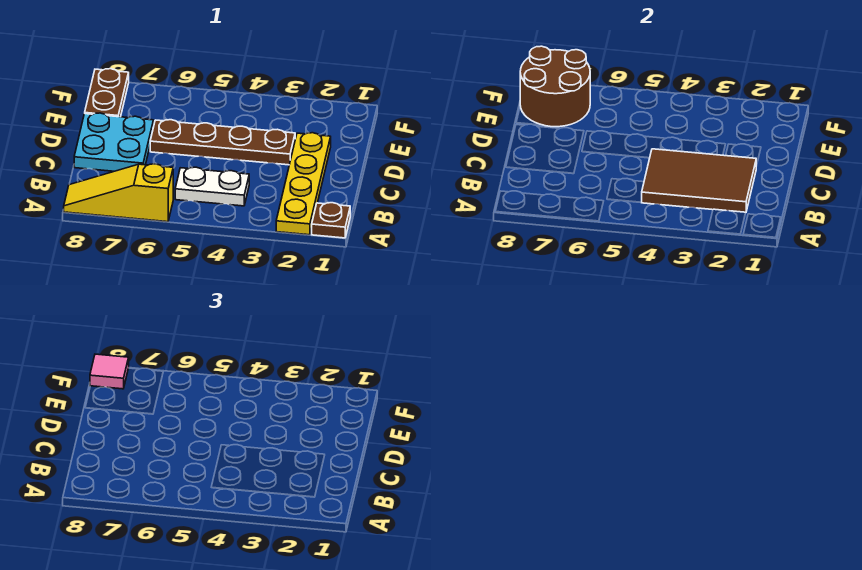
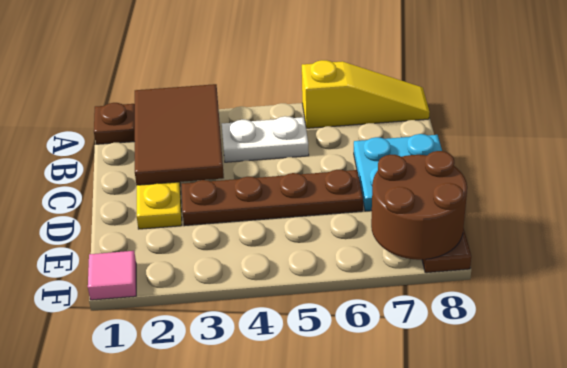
brown 2x3 tile [641,149,756,212] -> brown 2x3 tile turned to [135,84,224,185]
pink 1x1 tile [90,354,129,389] -> pink 1x1 tile moved to [88,251,136,300]

